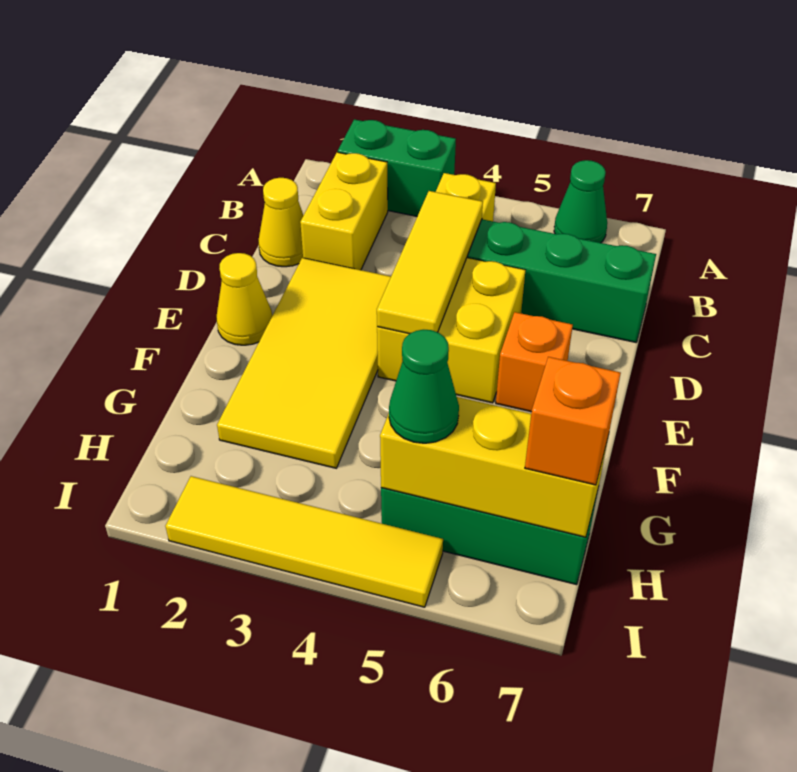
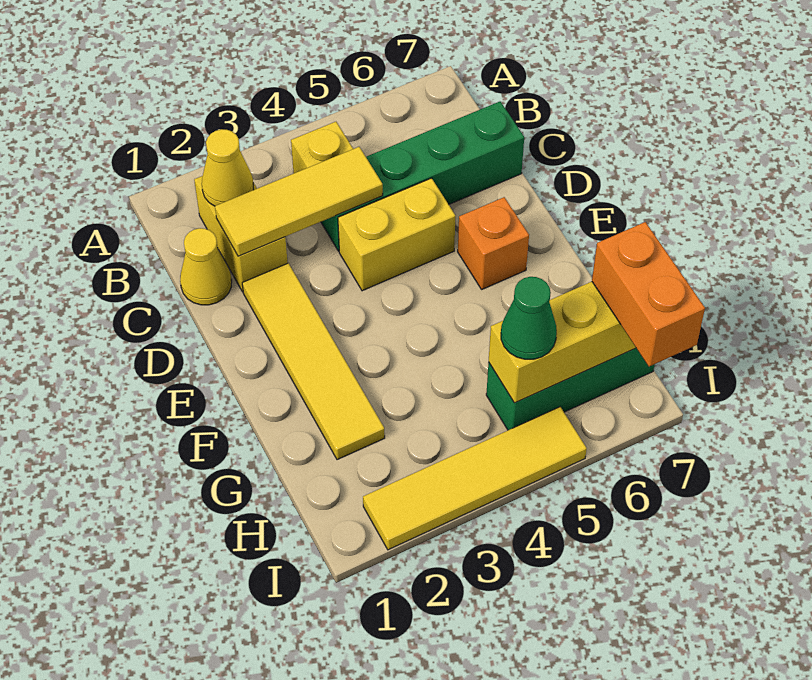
green 1x2 brick [338,119,456,216] -> none
green 1x1 cone [554,160,607,243] -> none
yellow 1x3 tile [377,191,483,334] -> yellow 1x3 tile turned to [215,147,383,256]
yellow 2x4 tile [217,258,391,468] -> yellow 1x4 tile [242,263,385,460]
yellow 2x2 brick [377,258,526,403] -> yellow 1x2 brick [338,178,455,291]
yellow 1x1 cone [216,253,272,345] -> yellow 1x1 cone moved to [202,129,253,206]
orange 1x1 brick [525,357,621,485] -> orange 1x2 brick [592,222,705,366]

